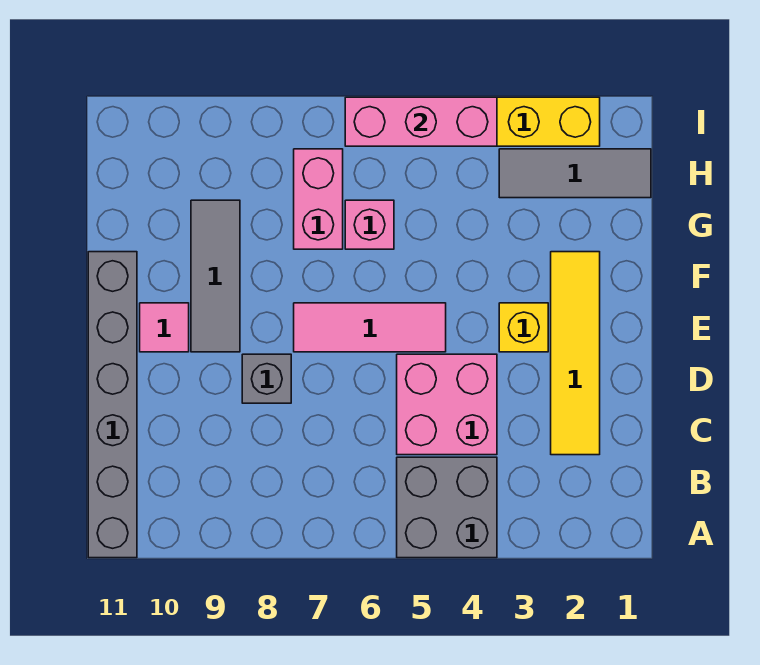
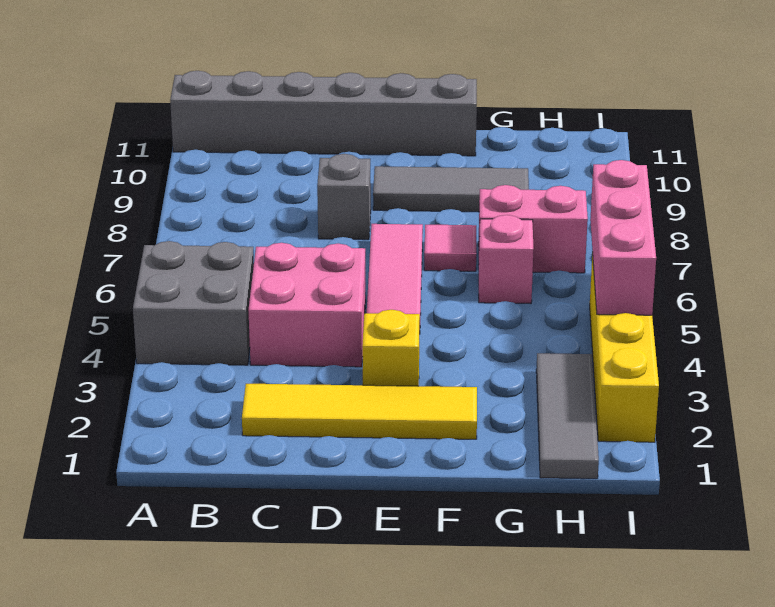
pink 1x1 tile [140,303,189,352] -> pink 1x1 tile moved to [424,225,476,271]

